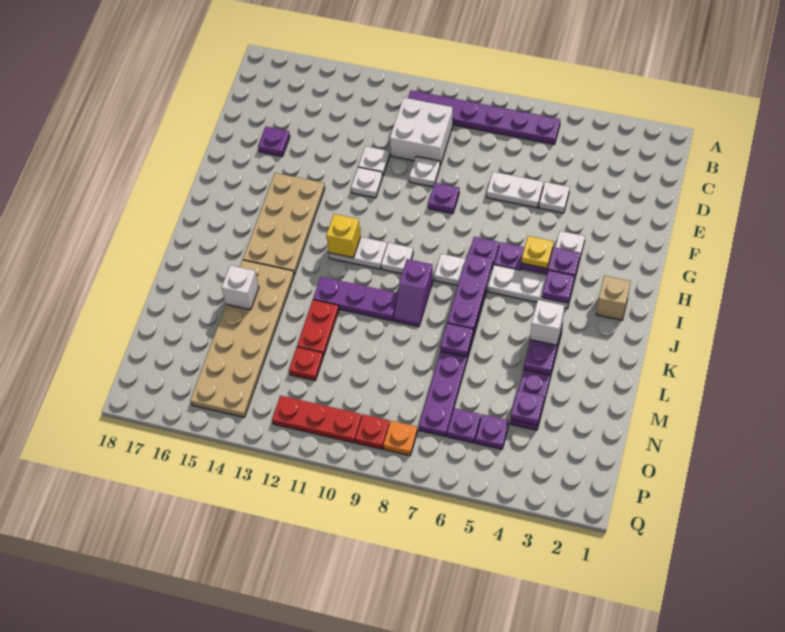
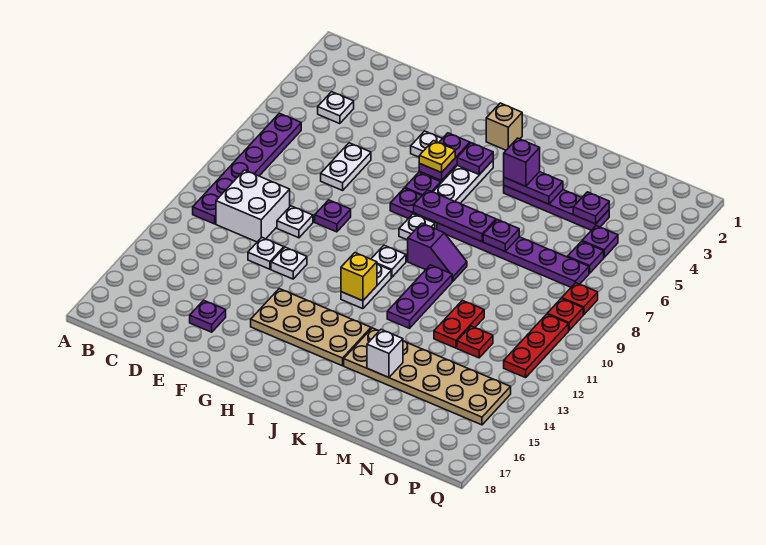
white 1x1 plate [539,182,570,213] -> white 1x1 plate moved to [318,92,354,124]
white 1x1 brick [530,300,564,345] -> purple 1x1 brick [504,138,540,186]
red 1x2 plate [297,300,339,356] -> red 1x2 plate turned to [434,300,484,348]
orange 1x1 plate [383,421,418,456] -> red 1x1 plate [562,283,598,315]

